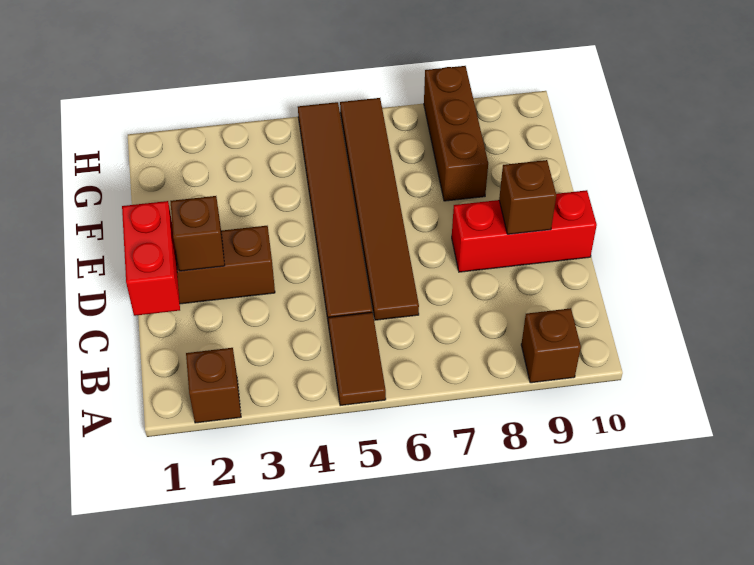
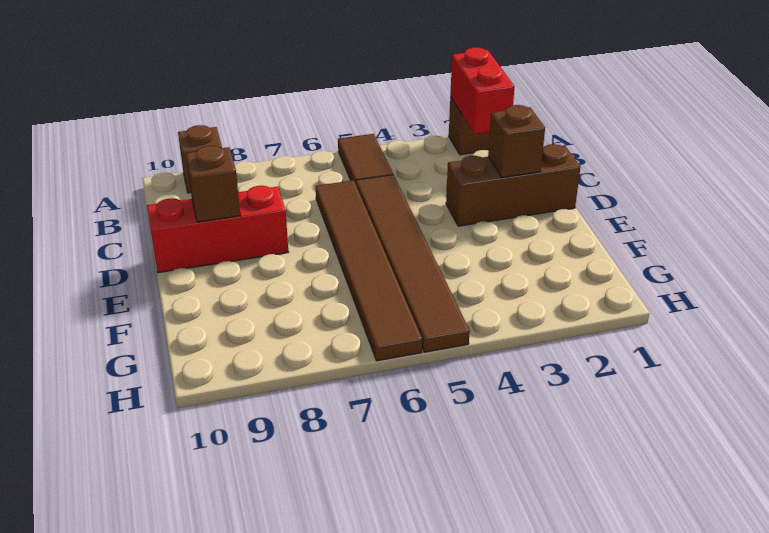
red 1x2 brick [122,201,180,316] -> red 1x2 brick moved to [450,47,515,134]
brown 1x3 brick [424,66,488,201] -> none

